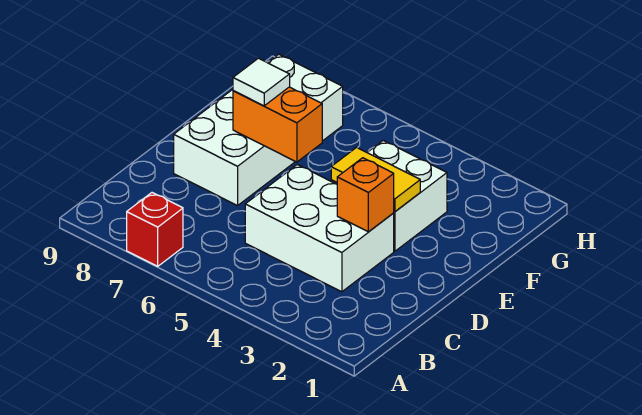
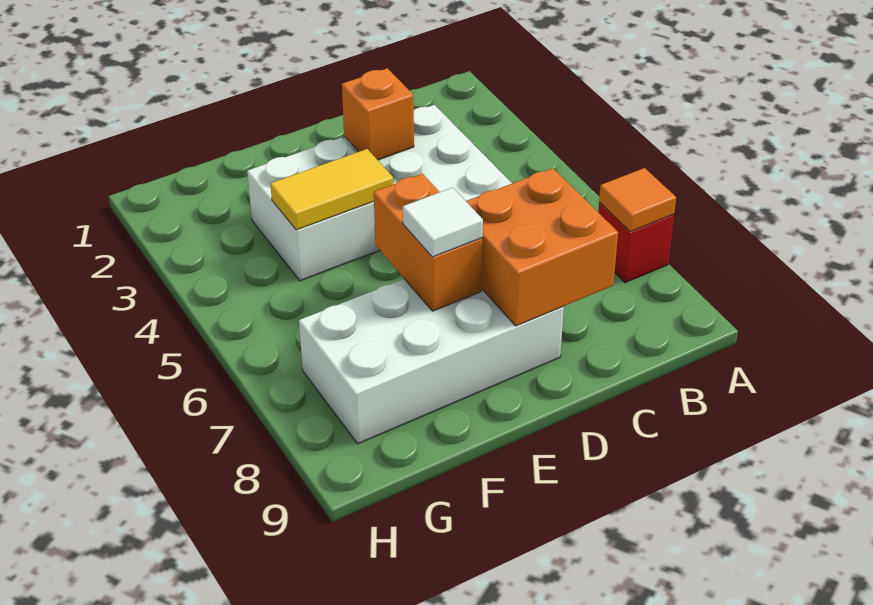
none -> orange 1x1 tile [599,168,676,232]
none -> orange 2x2 brick [466,168,618,326]
yellow 1x2 tile [331,148,420,212] -> yellow 1x2 tile turned to [270,149,393,230]

